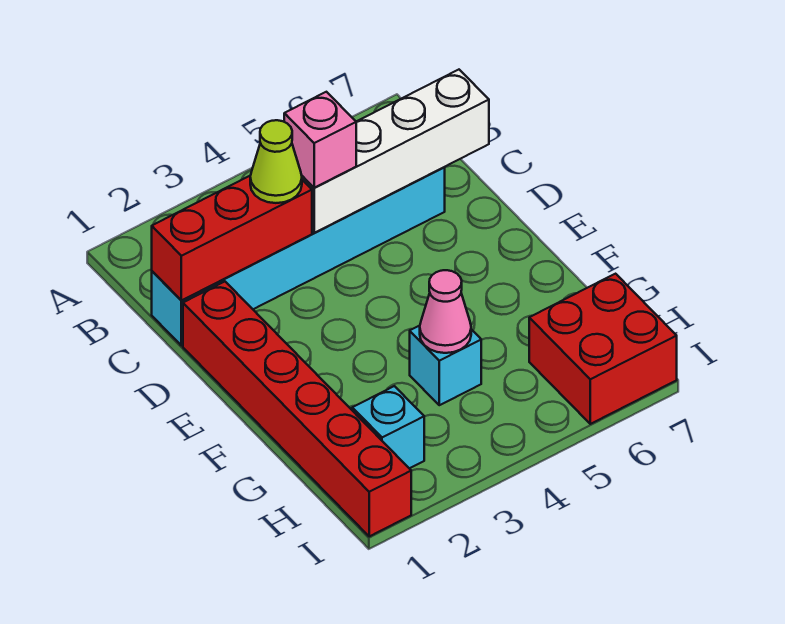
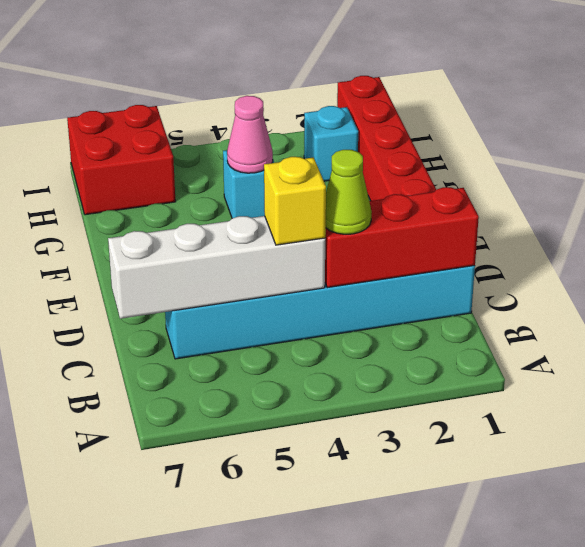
pink 1x1 brick [284,92,356,188] -> yellow 1x1 brick [264,157,326,245]

